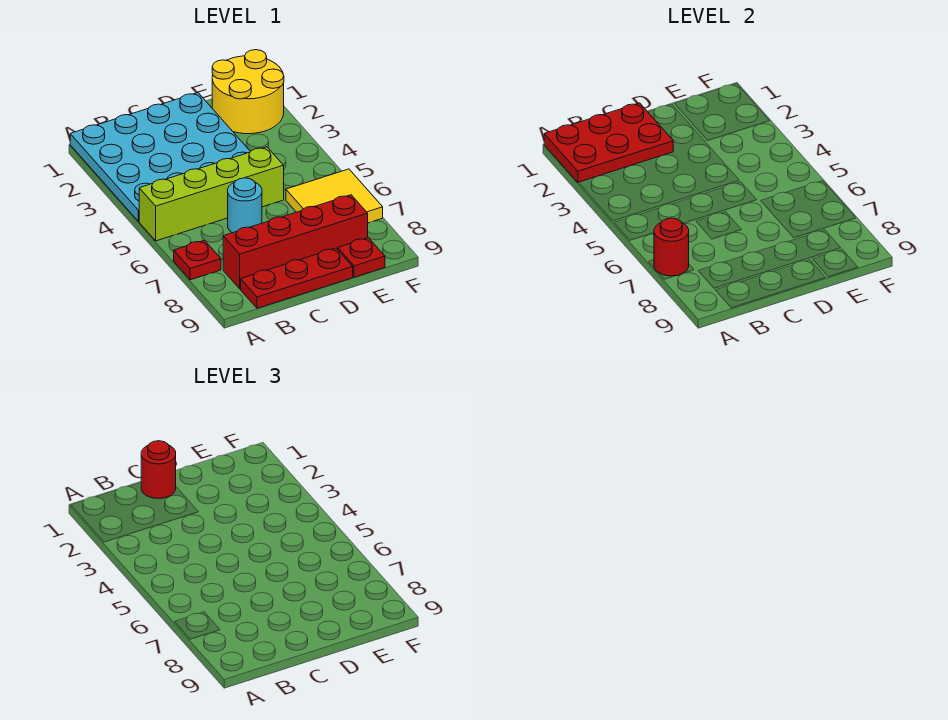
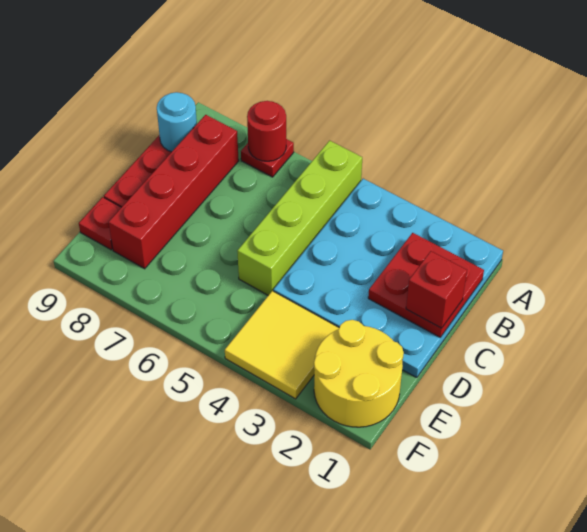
red 2x3 plate [544,103,673,183] -> red 2x2 plate [368,233,484,337]
red 1x1 round brick [141,441,176,498] -> red 1x1 brick [406,251,467,328]
cyan 1x1 round brick [228,178,262,233] -> cyan 1x1 round brick moved to [157,92,197,152]
yellow 2x2 tile [286,169,383,223] -> yellow 2x2 tile moved to [225,291,339,399]

